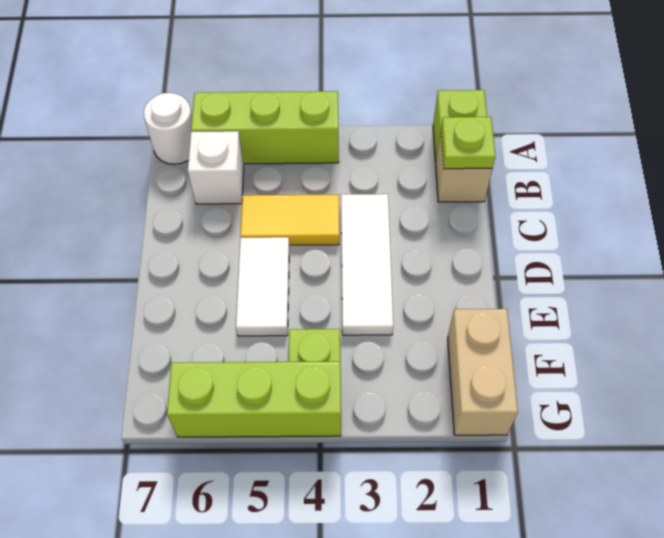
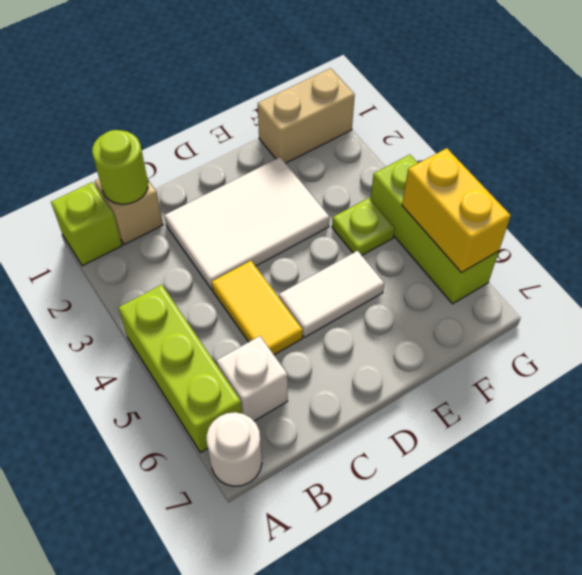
lime 1x1 plate [441,117,495,169] -> lime 1x1 round brick [92,130,148,204]
white 1x3 tile [341,194,393,335] -> white 2x3 tile [164,157,329,289]
none -> yellow 1x2 brick [402,148,511,273]

